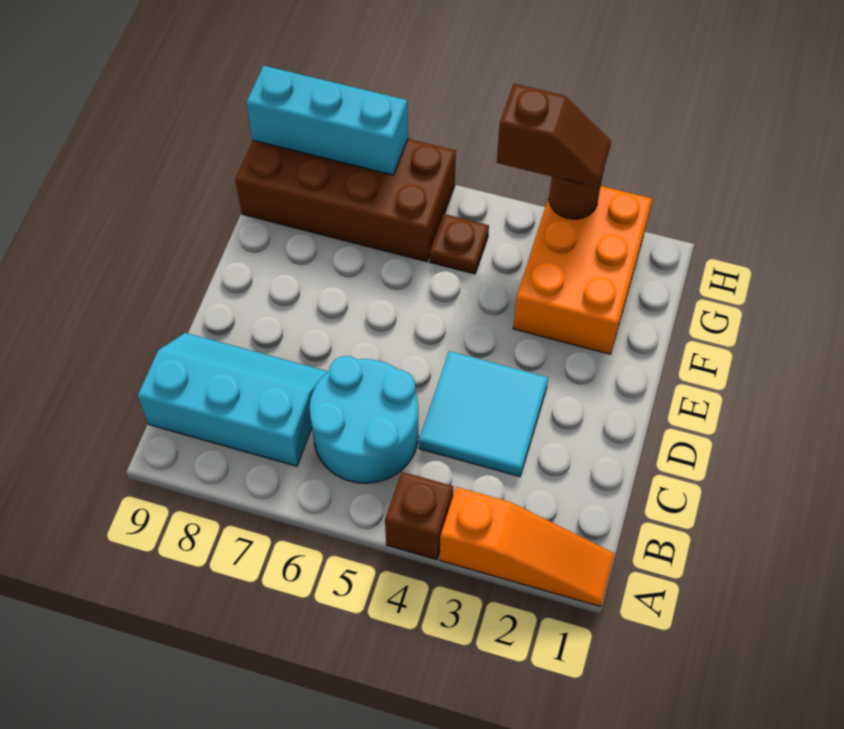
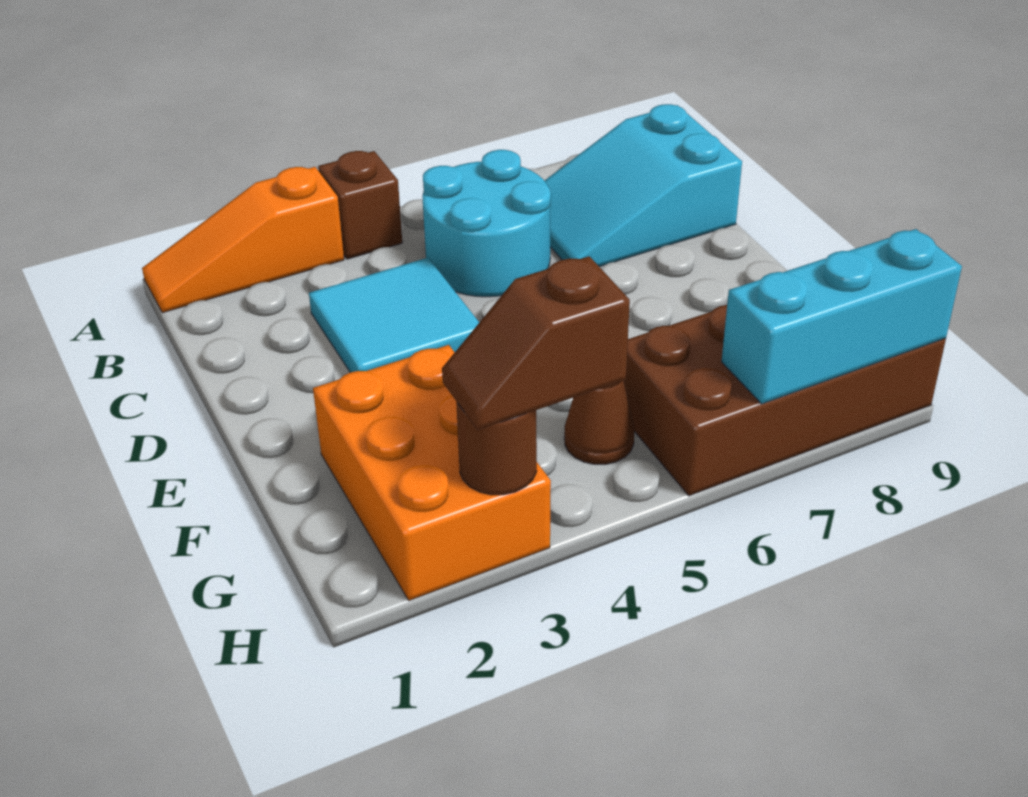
cyan 2x3 slope [138,333,328,466] -> cyan 2x3 slope turned to [544,104,742,267]
brown 1x1 plate [430,214,489,274] -> brown 1x1 cone [564,381,634,464]

